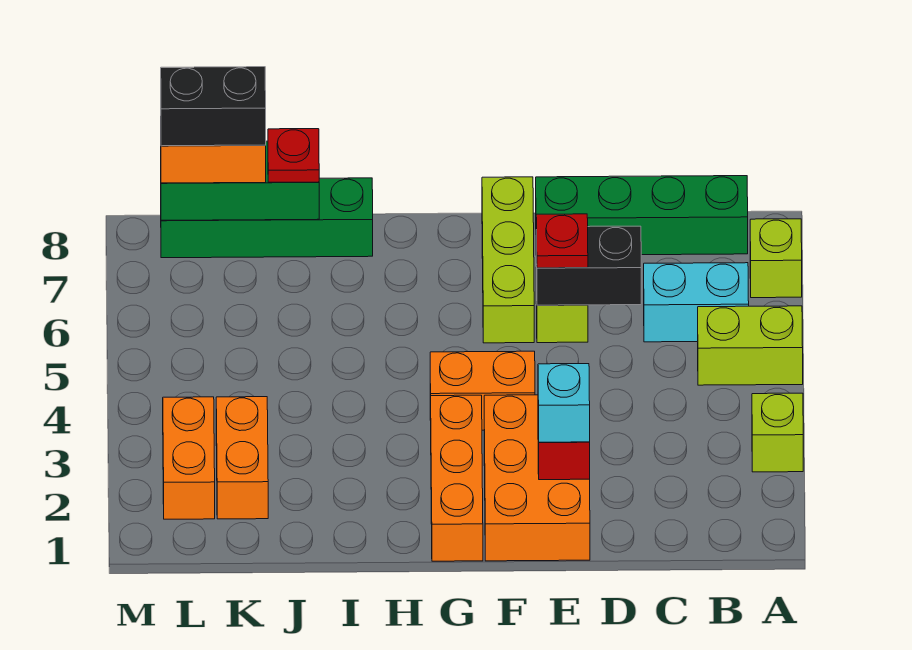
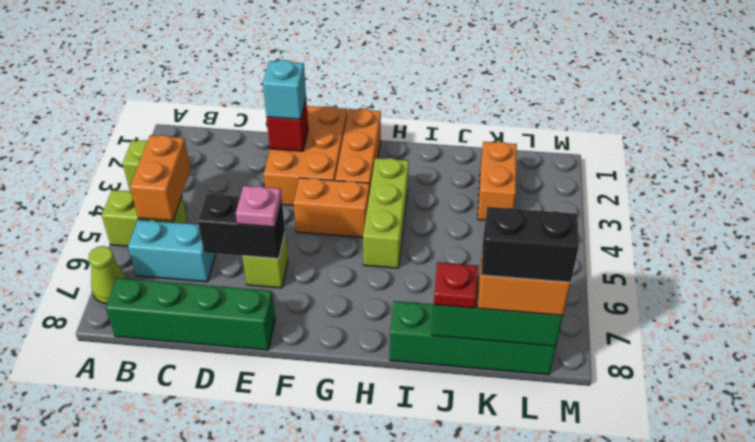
lime 1x1 brick [750,219,802,298] -> lime 1x1 cone [89,246,127,304]
red 1x1 plate [536,214,588,268] -> pink 1x1 plate [236,186,282,227]
lime 1x3 brick [482,177,534,343] -> lime 1x3 brick moved to [363,158,409,268]
orange 1x2 brick [163,397,215,519] -> orange 1x2 brick moved to [130,135,190,221]

